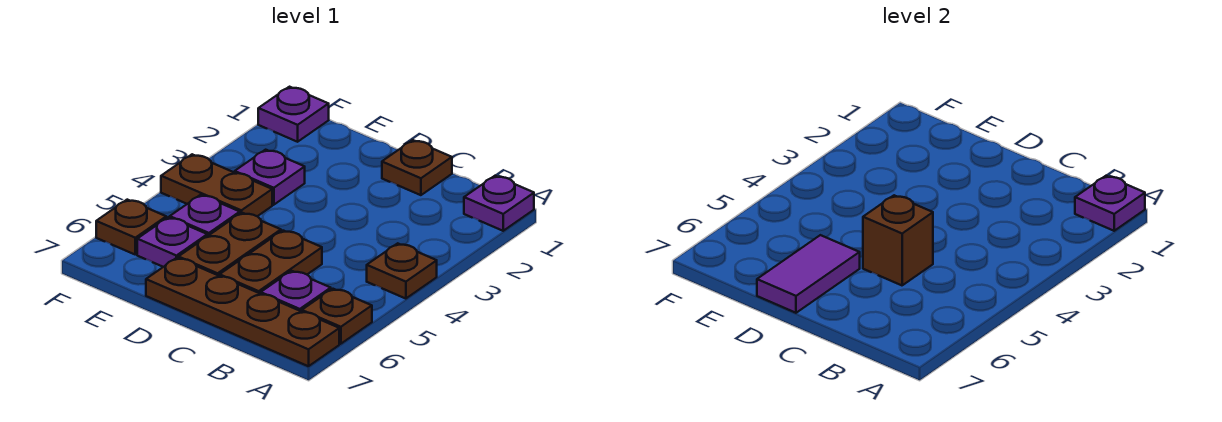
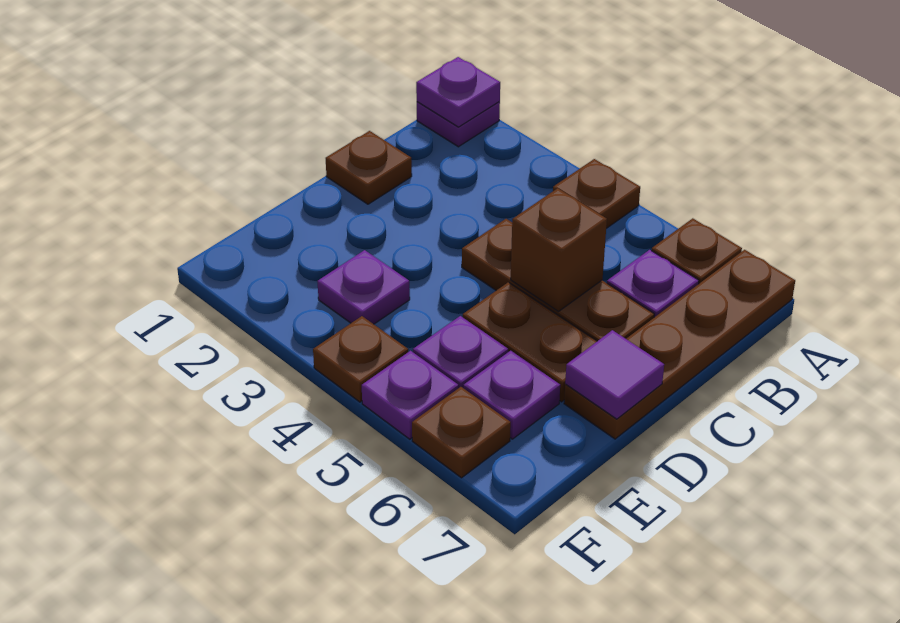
brown 1x2 plate [220,231,322,294] -> brown 1x3 plate [462,219,654,341]
purple 1x2 tile [757,235,860,313] -> purple 1x1 tile [565,330,664,419]
brown 1x2 plate [161,154,272,216] -> brown 1x1 plate [313,316,408,402]
purple 1x1 plate [258,87,329,142] -> purple 1x1 plate moved to [362,351,458,439]

